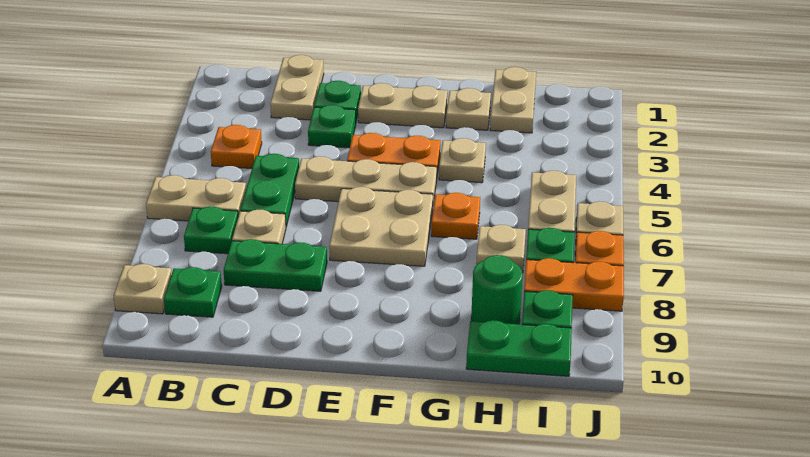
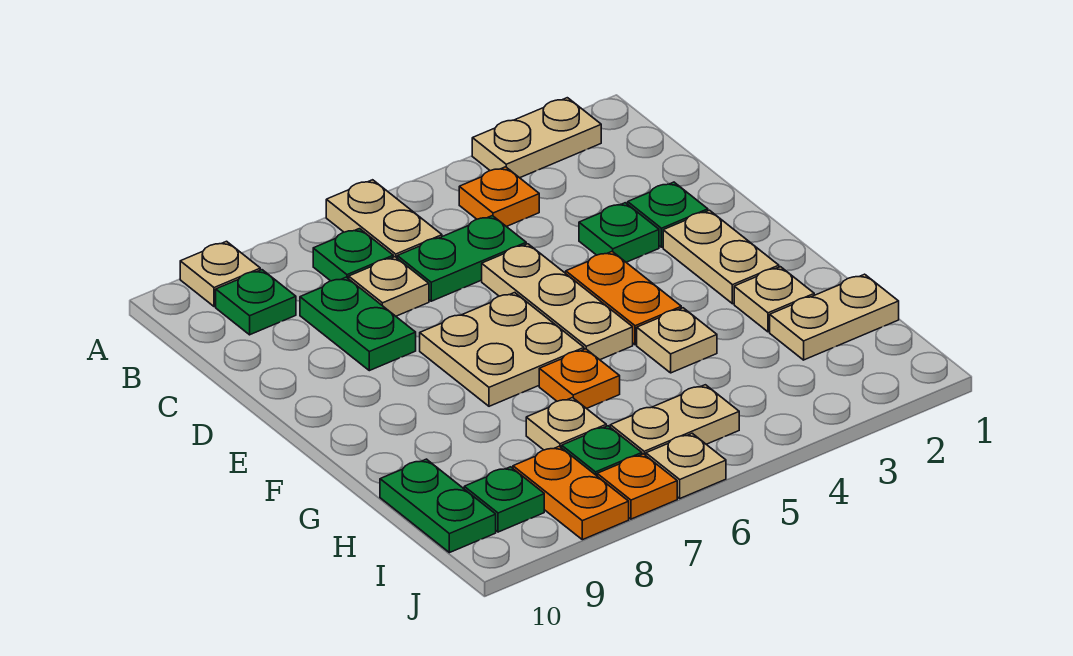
tan 1x2 plate [270,55,324,120] -> tan 1x2 plate moved to [472,98,601,178]
green 1x1 round brick [471,255,523,324] -> none

